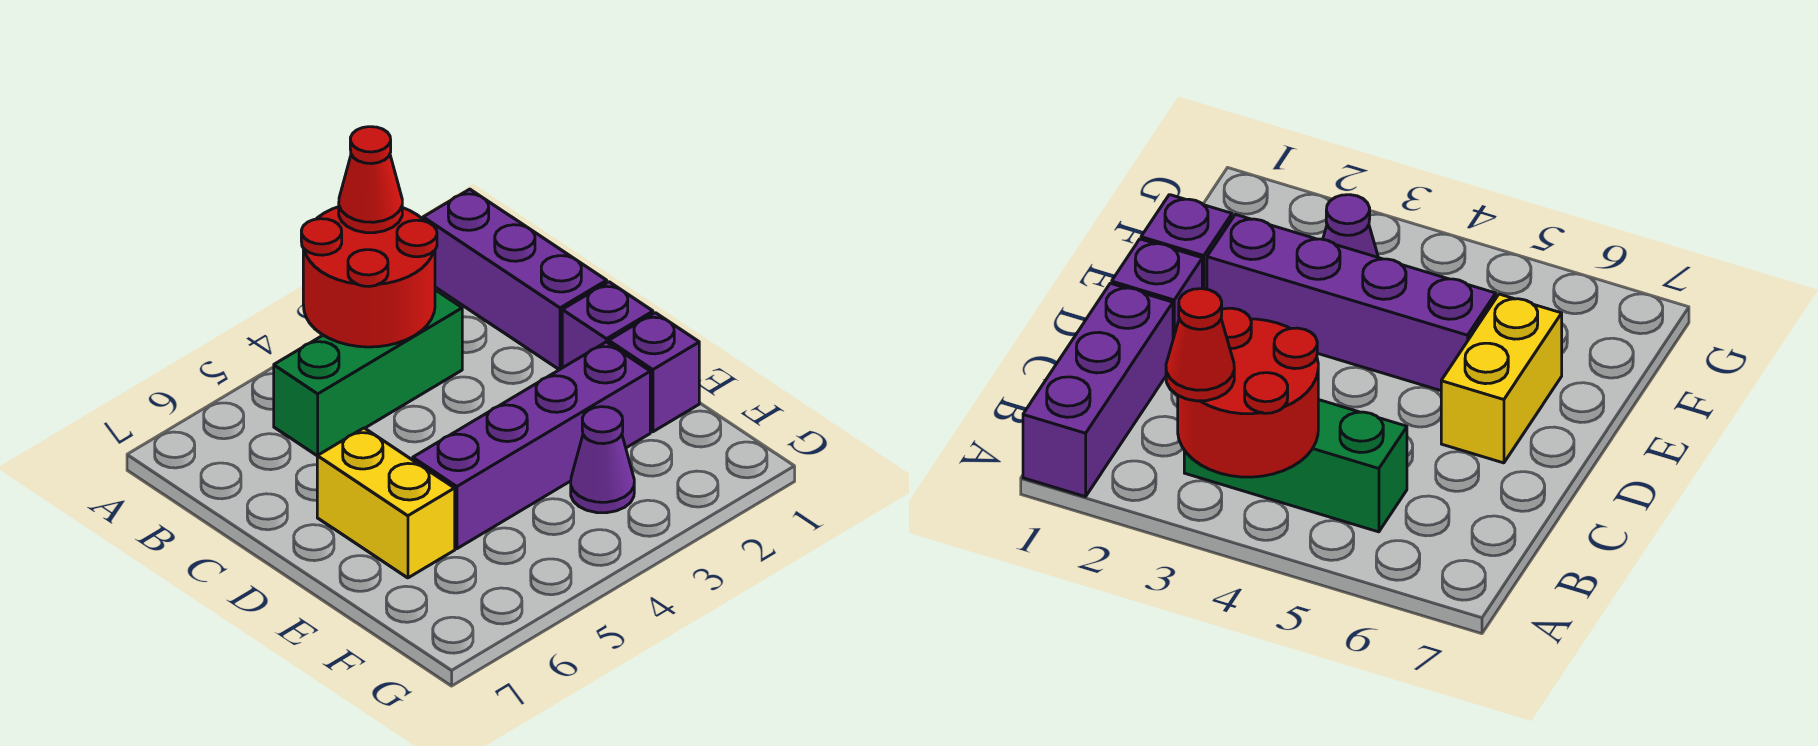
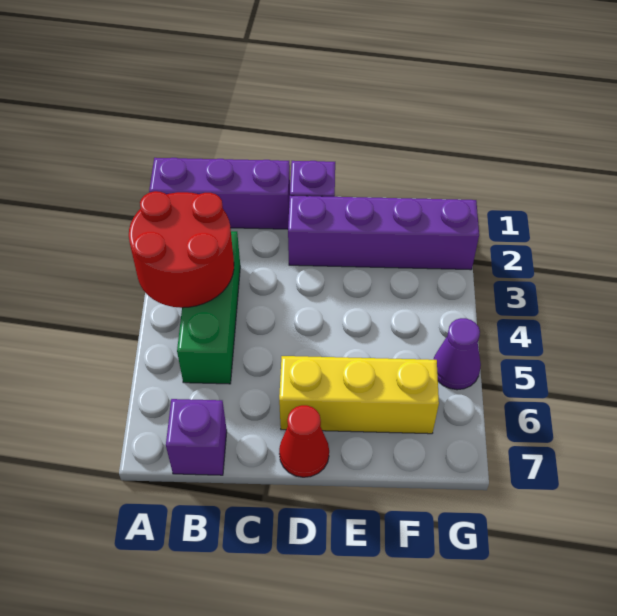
red 1x1 cone [339,127,402,233] -> red 1x1 cone moved to [279,405,329,477]
yellow 1x2 brick [317,428,455,578] -> yellow 1x3 brick [279,356,439,434]
purple 1x1 brick [609,313,699,432] -> purple 1x1 brick moved to [166,399,227,475]
purple 1x4 brick [413,342,650,549] -> purple 1x4 brick turned to [288,196,479,270]
purple 1x1 cone [571,407,634,513] -> purple 1x1 cone moved to [434,318,481,390]

